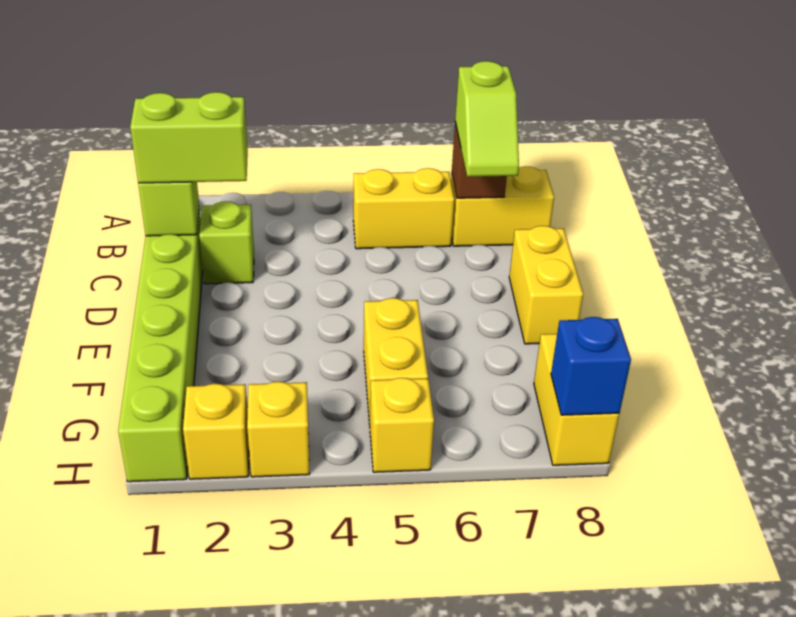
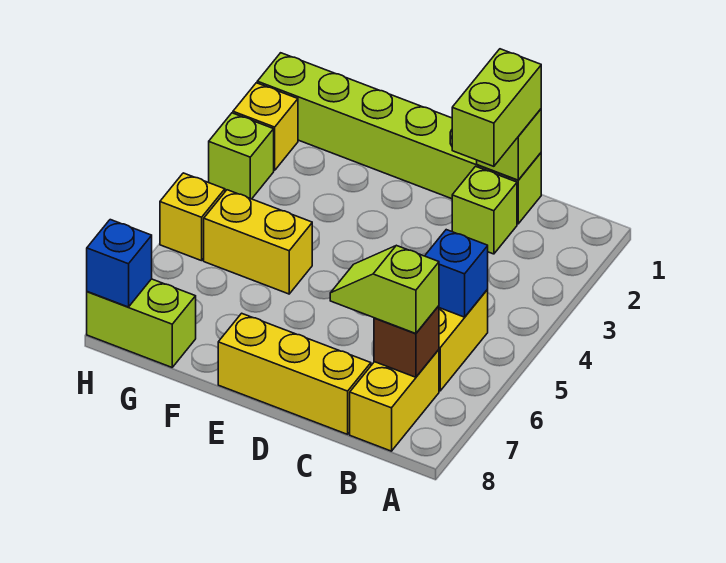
none -> blue 1x1 brick [425,230,488,317]
yellow 1x2 brick [509,226,583,344] -> yellow 1x3 brick [218,313,371,434]
yellow 1x2 brick [534,334,619,465] -> lime 1x2 brick [87,279,196,367]
yellow 1x1 brick [247,382,310,477] -> lime 1x1 brick [209,113,274,199]

